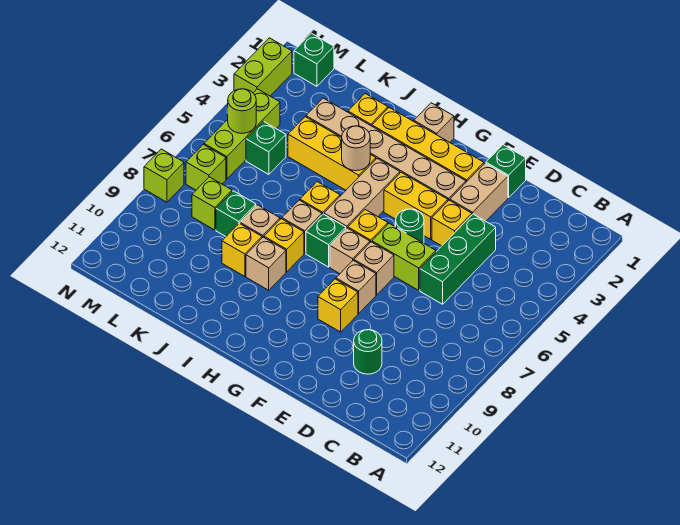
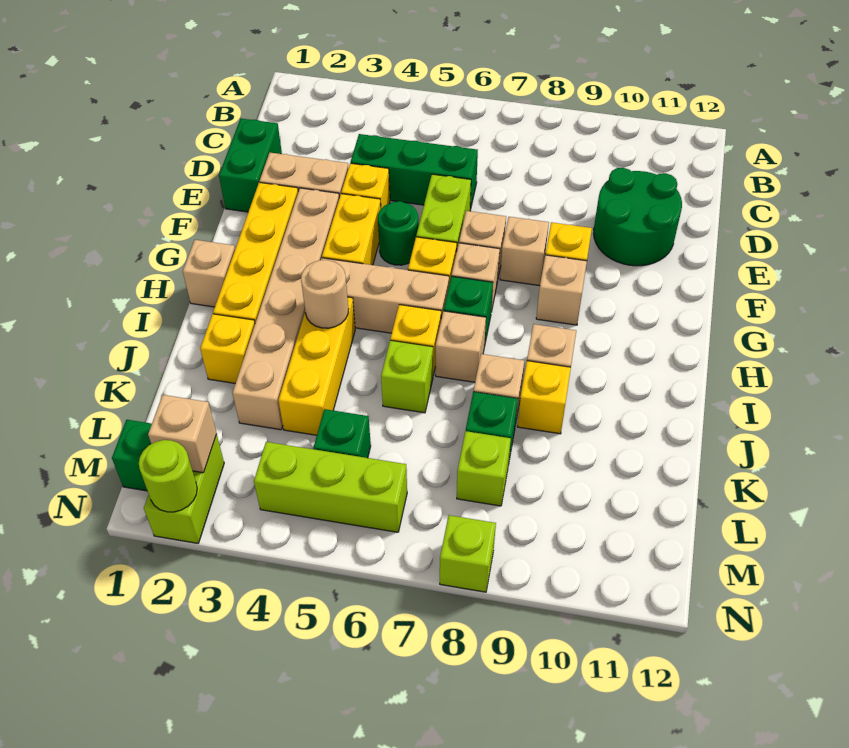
green 1x1 round brick [354,330,382,374] -> green 2x2 round brick [594,168,682,266]
green 1x1 brick [486,145,526,198] -> green 1x2 brick [219,119,282,212]
none -> tan 1x1 brick [536,255,587,325]
yellow 1x1 brick [264,219,304,272] -> none
none -> tan 1x1 brick [148,395,217,473]
lime 1x1 round brick [228,89,256,133] -> lime 1x1 round brick moved to [139,440,197,512]
lime 1x1 brick [186,144,226,190] -> lime 1x1 brick moved to [381,340,433,413]
lime 1x2 brick [234,38,292,96] -> lime 1x2 brick turned to [144,434,224,543]

